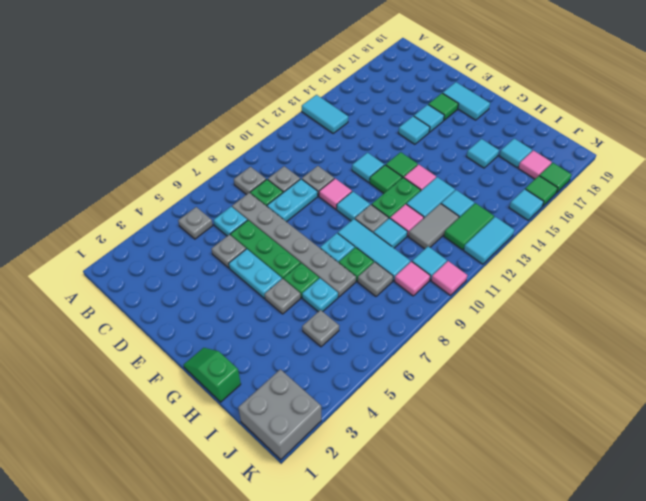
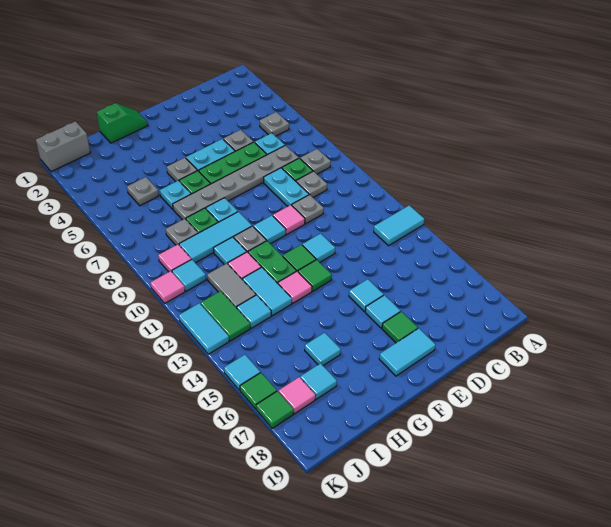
grey 2x2 brick [238,369,321,460] -> grey 1x2 brick [36,121,90,172]

